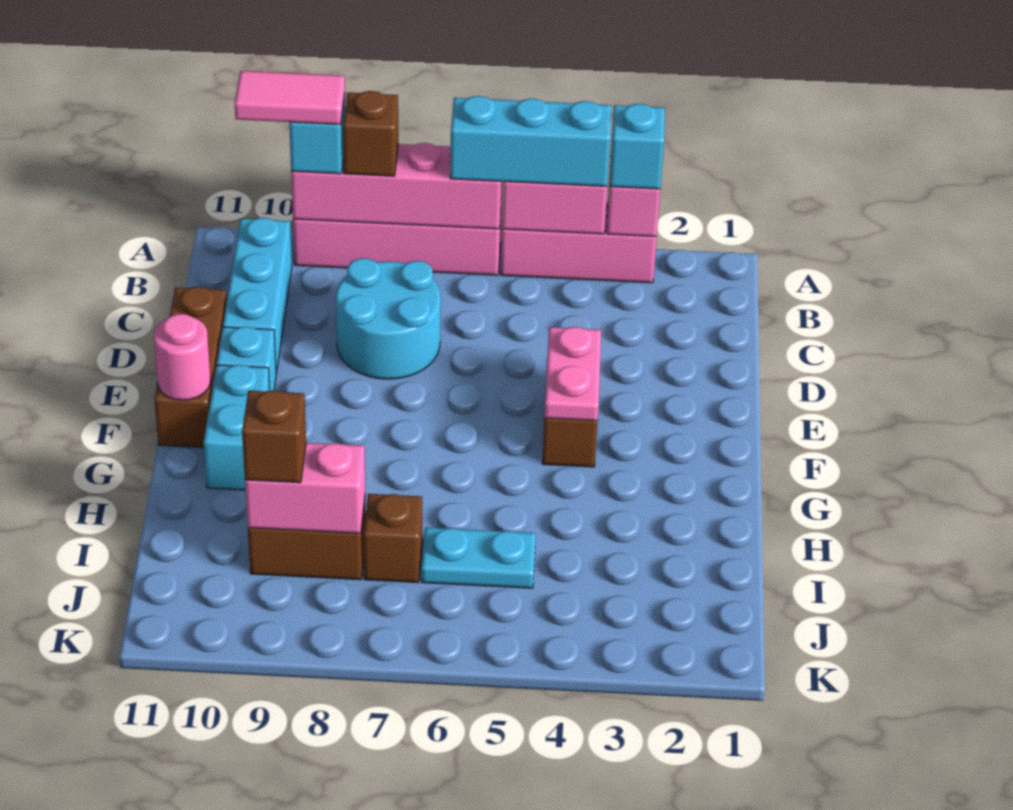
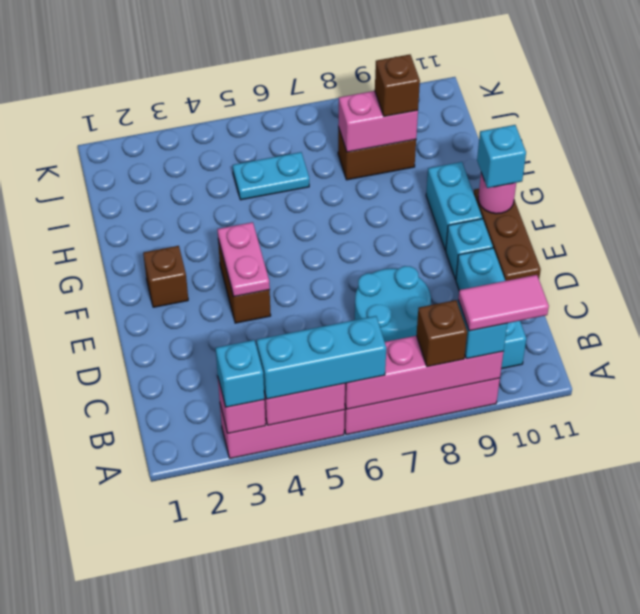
none -> cyan 1x1 brick [477,125,526,188]
brown 1x1 brick [364,494,422,582] -> brown 1x1 brick moved to [143,246,188,307]

